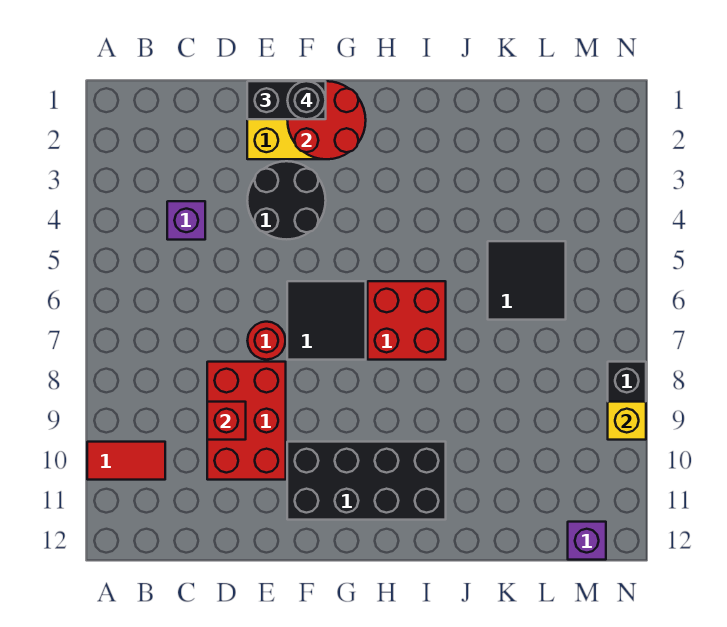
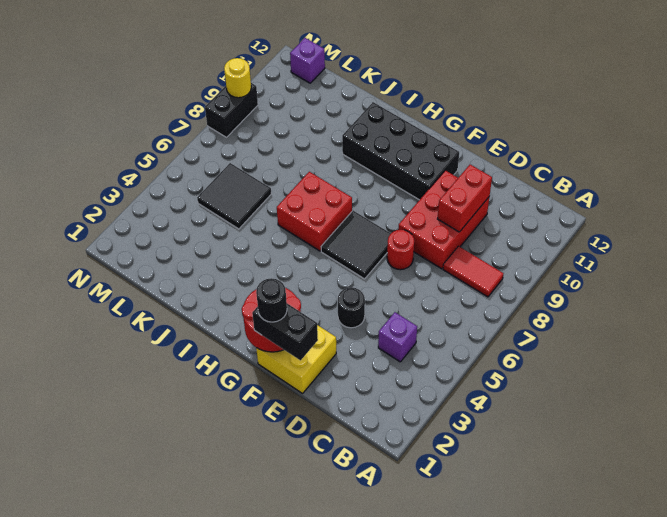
red 1x2 tile [87,442,165,480] -> red 1x2 tile moved to [443,246,503,297]
red 1x1 brick [207,402,246,440] -> red 1x2 brick [438,165,492,232]
black 2x2 round brick [247,161,326,239] -> black 1x1 round brick [338,287,365,328]
yellow 1x1 brick [608,402,646,440] -> yellow 1x1 round brick [224,58,251,98]

